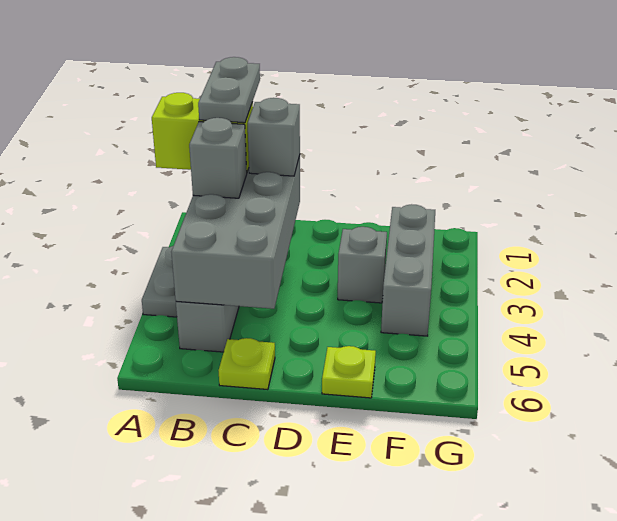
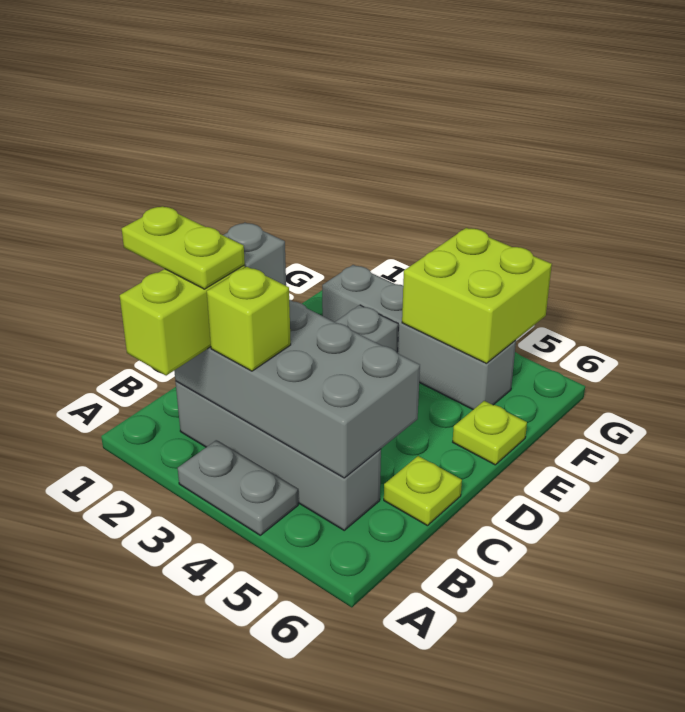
grey 1x2 plate [198,57,260,123] -> lime 1x2 plate [122,206,245,289]
grey 1x1 brick [189,118,247,198] -> lime 1x1 brick [207,267,291,371]
grey 1x3 brick [381,204,435,336] -> grey 1x4 brick [322,265,516,410]
none -> lime 2x2 brick [402,228,552,364]

